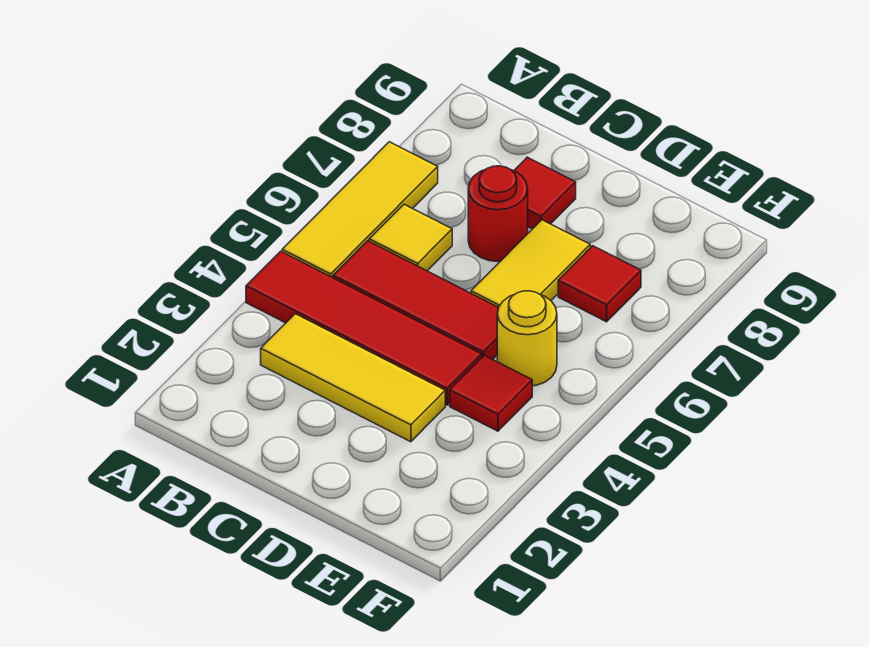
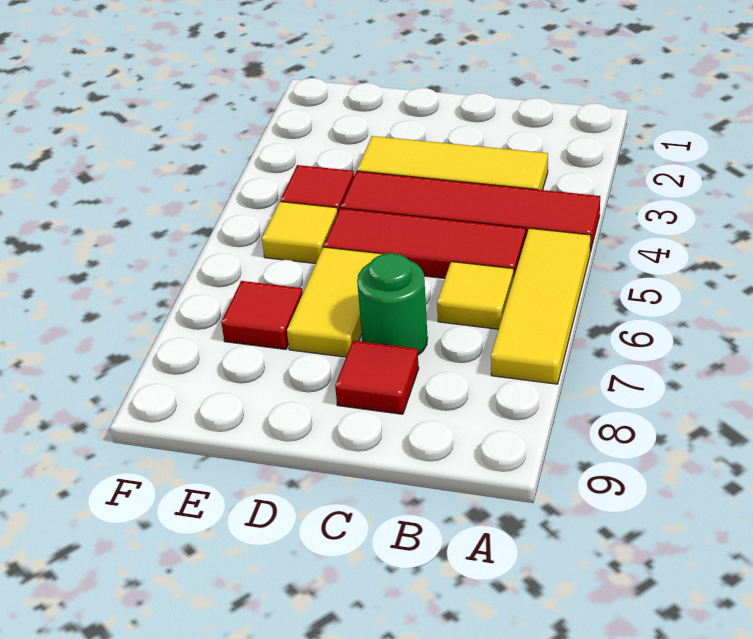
red 1x1 round brick [468,166,528,262] -> green 1x1 round brick [357,253,428,355]
yellow 1x1 round brick [497,291,557,386] -> yellow 1x1 tile [262,202,338,264]

